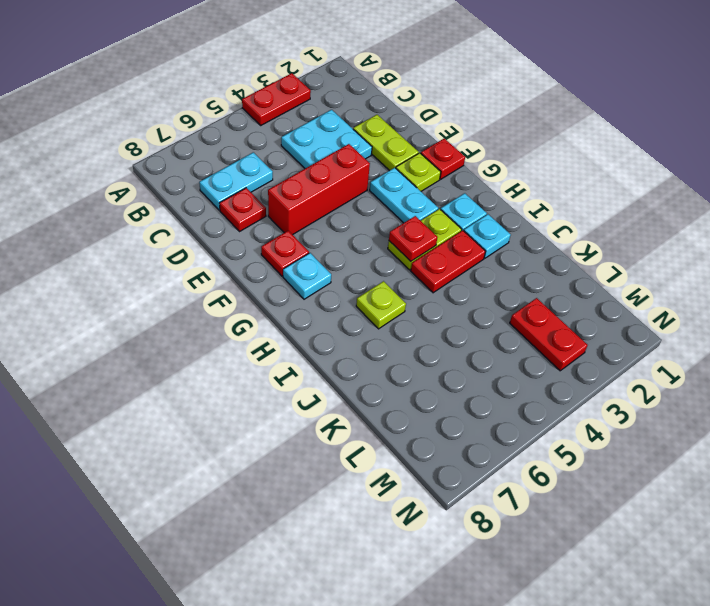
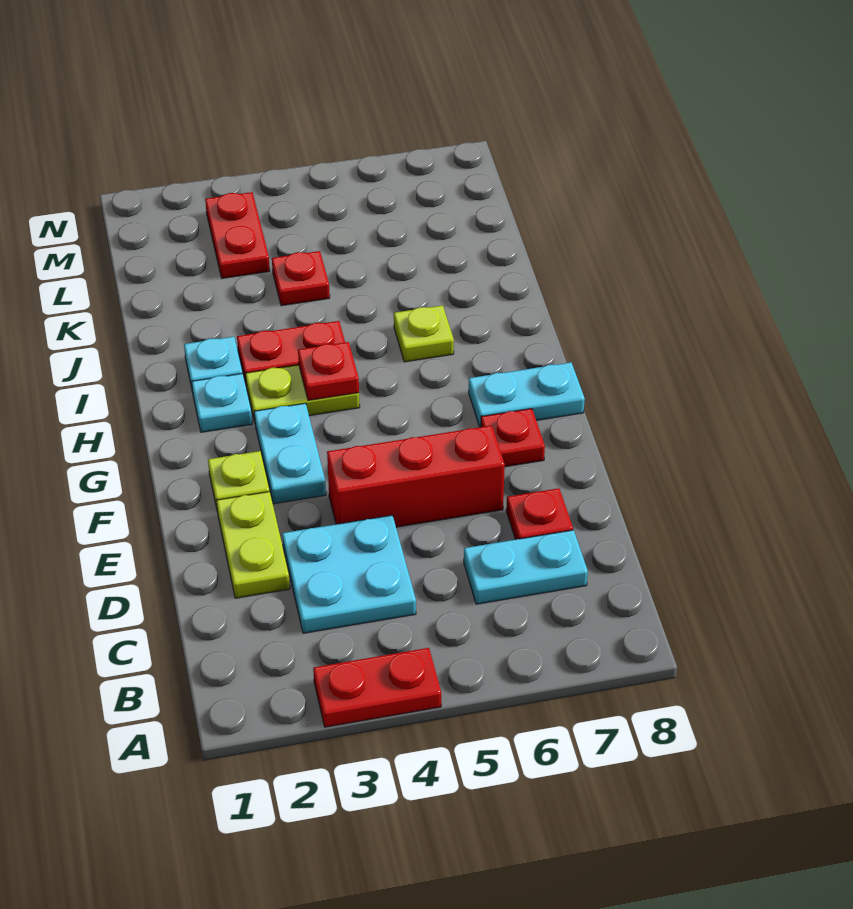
red 1x1 plate [421,139,465,179] -> red 1x1 plate moved to [272,251,330,306]
cyan 1x1 plate [283,253,331,299] -> cyan 1x2 plate [469,362,585,427]

